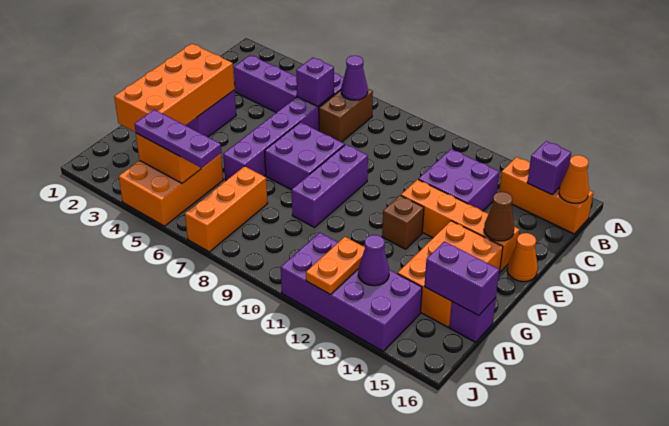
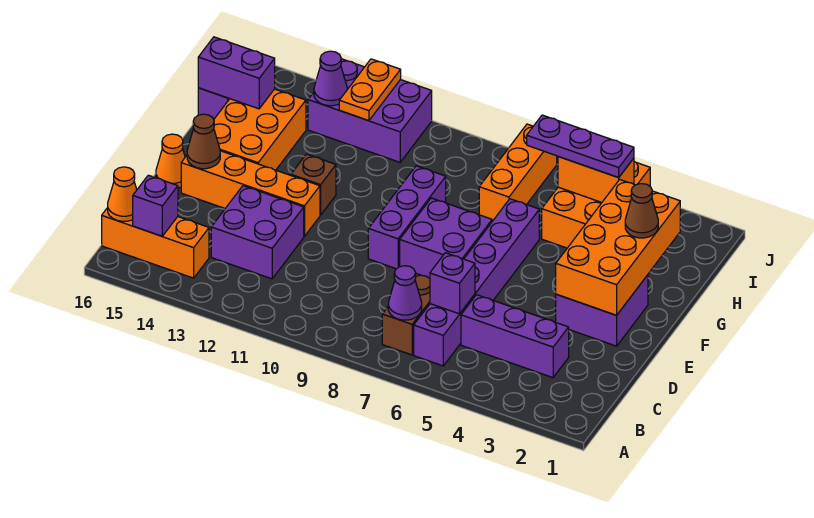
none -> brown 1x1 cone [625,184,658,238]
purple 2x4 brick [281,233,422,351] -> purple 2x3 brick [308,59,432,162]

